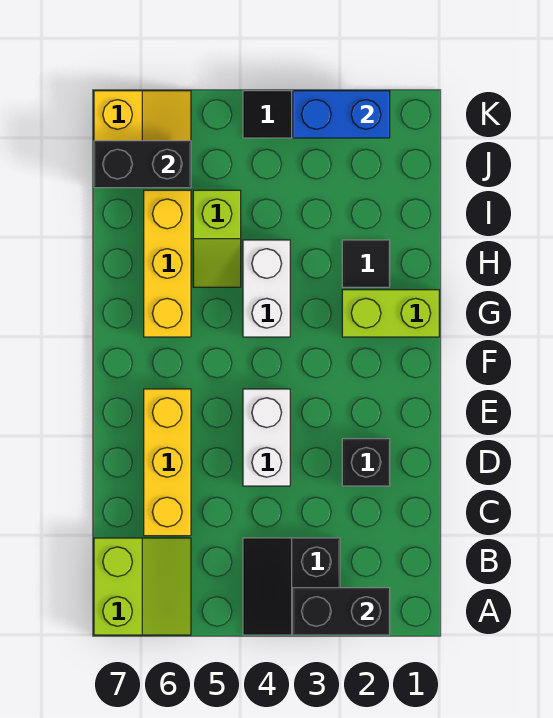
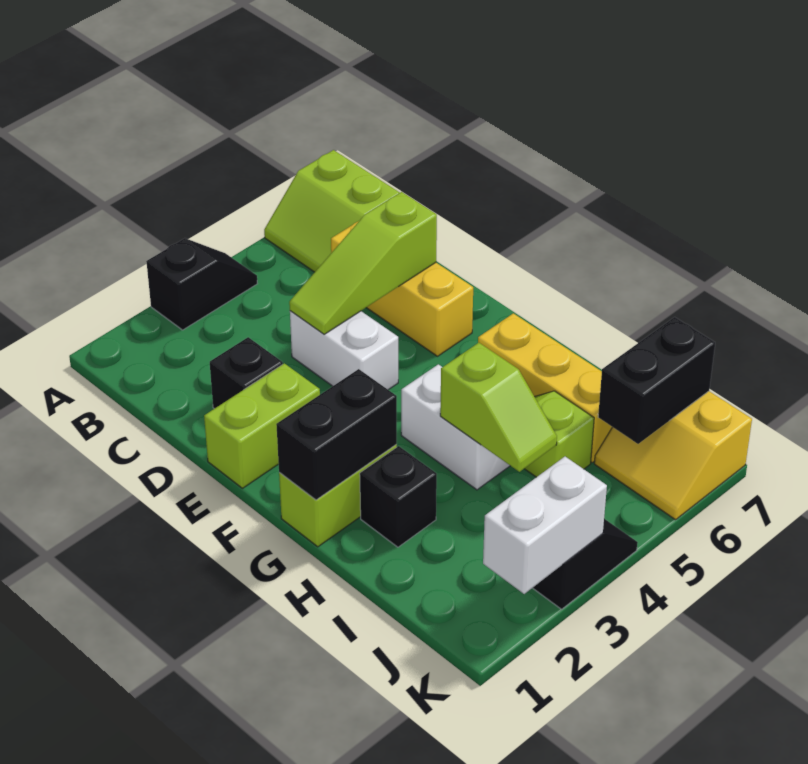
black 1x2 brick [293,588,390,635] -> black 1x2 brick moved to [276,369,397,500]
black 2x2 slope [243,538,340,635] -> black 1x2 slope [146,238,257,330]
none -> lime 1x3 slope [289,192,437,334]
none -> lime 1x2 brick [204,363,320,488]
black 1x1 tile [342,240,390,287] -> black 1x1 brick [360,446,437,547]
none -> lime 1x2 slope [440,343,557,472]
blue 1x2 brick [293,91,390,138] -> white 1x2 brick [483,457,607,594]

